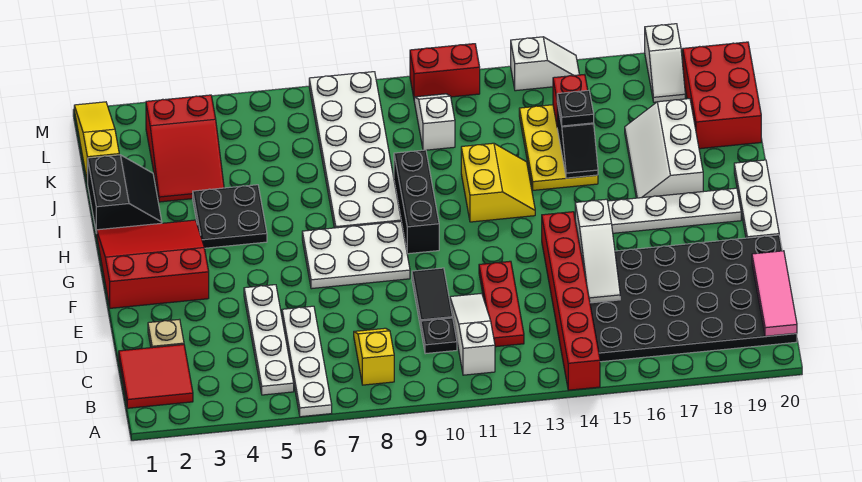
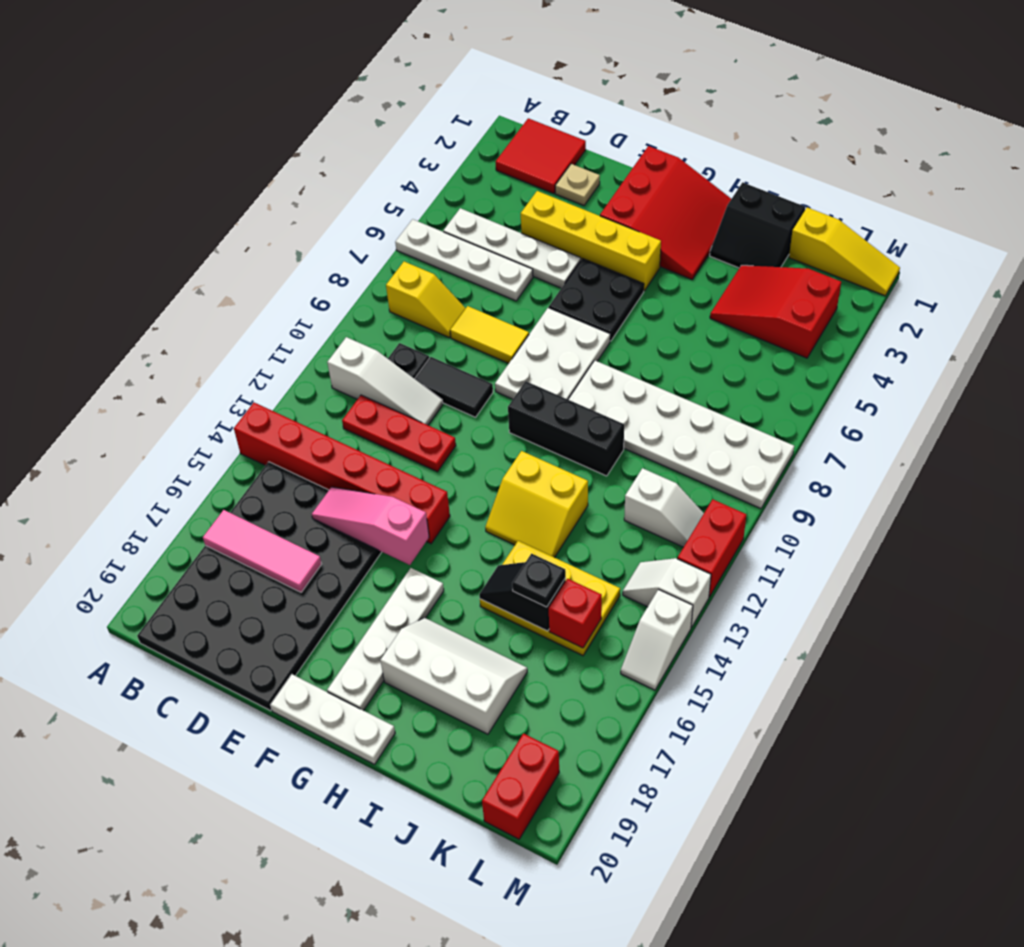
pink 1x3 tile [752,251,797,336] -> pink 1x3 tile moved to [203,510,321,592]
none -> yellow 1x4 brick [521,191,661,291]
none -> yellow 1x2 tile [450,306,529,363]
white 1x3 slope [575,199,620,303] -> pink 1x3 slope [312,487,429,565]
black 2x2 plate [193,185,267,248] -> black 2x2 plate moved to [549,259,644,341]
red 2x3 brick [683,42,761,149] -> red 1x2 brick [482,733,559,839]
white 1x2 slope [645,24,685,102] -> white 1x2 slope moved to [623,558,711,627]

